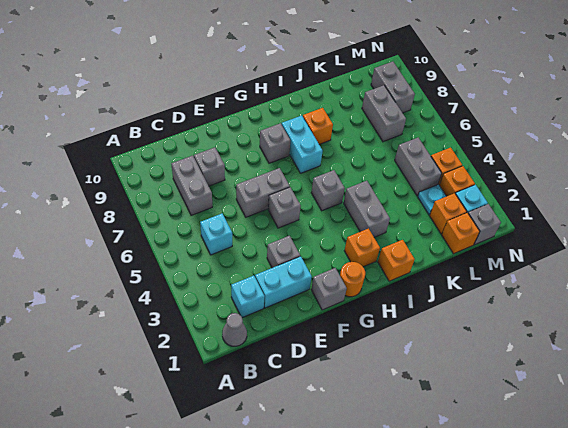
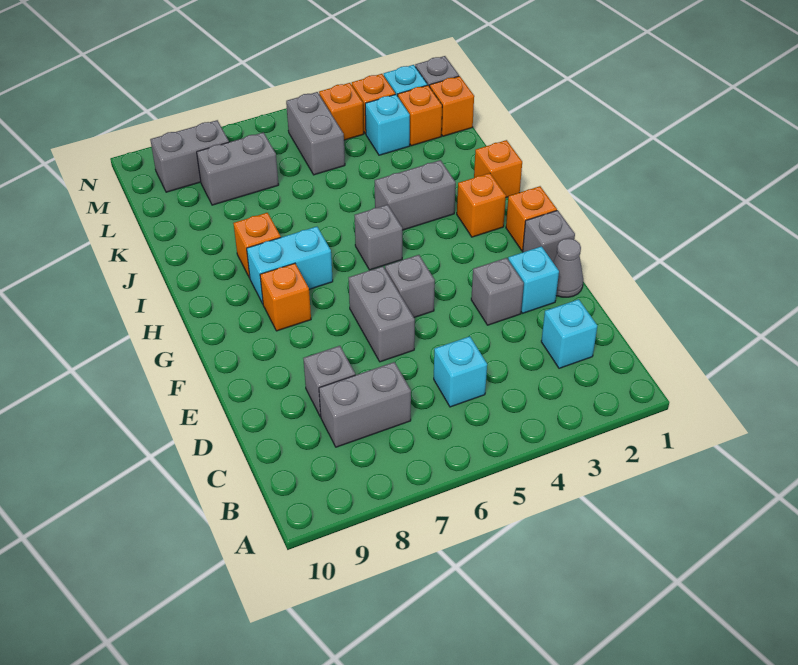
grey 1x1 cone [222,313,247,346] -> grey 1x1 cone moved to [553,238,583,297]
cyan 1x2 brick [255,256,312,308] -> cyan 1x1 brick [508,246,559,313]
orange 1x1 round brick [340,262,365,297] -> orange 1x1 brick [506,186,557,251]
grey 1x1 brick [260,123,290,163] -> orange 1x1 brick [260,263,311,331]
cyan 1x1 plate [418,184,446,215] -> cyan 1x1 brick [365,94,410,155]
grey 1x2 brick [395,138,442,196] -> grey 1x2 brick turned to [286,92,345,175]

